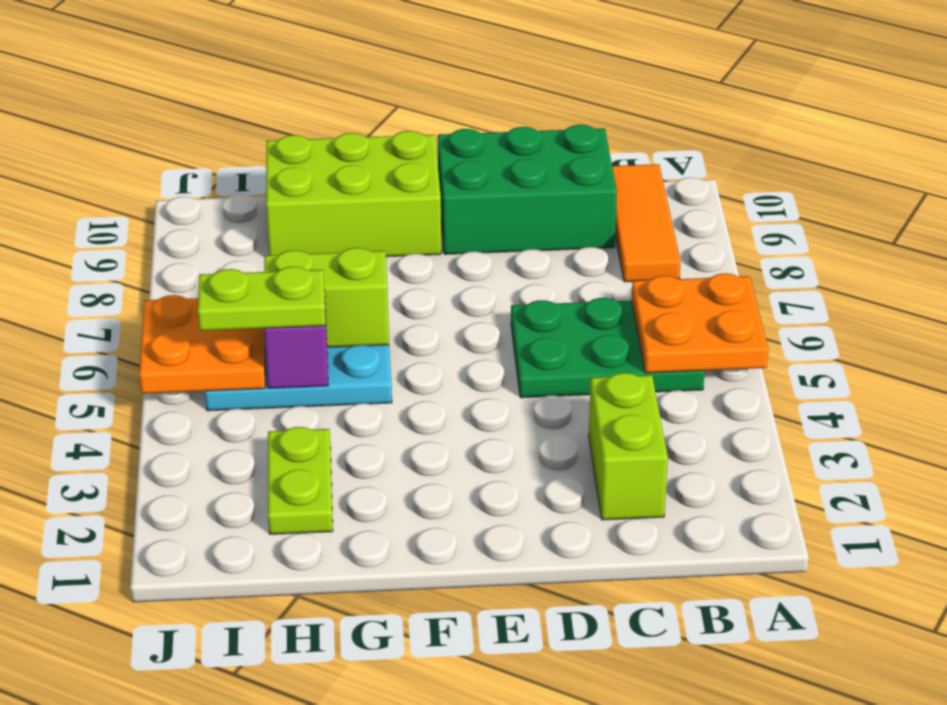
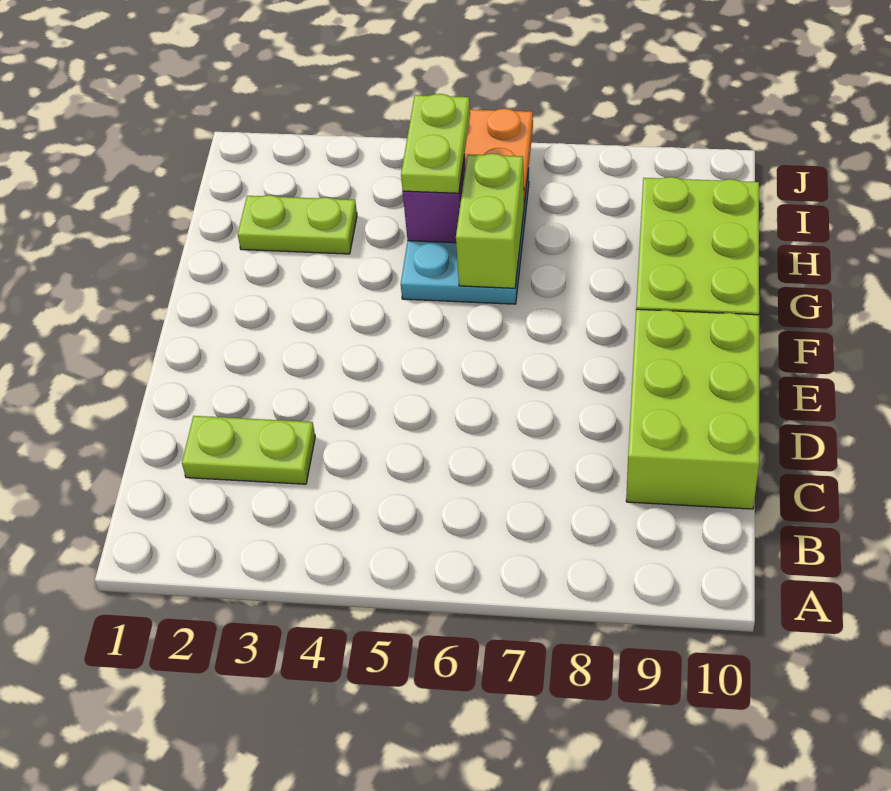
orange 2x2 plate [632,273,768,373] -> none
green 2x3 plate [511,298,705,398] -> none
orange 1x3 tile [612,164,681,282] -> none
lime 1x2 brick [589,373,668,520] -> lime 1x2 plate [182,416,315,484]
green 2x3 brick [438,125,617,254] -> lime 2x3 brick [626,309,759,509]

